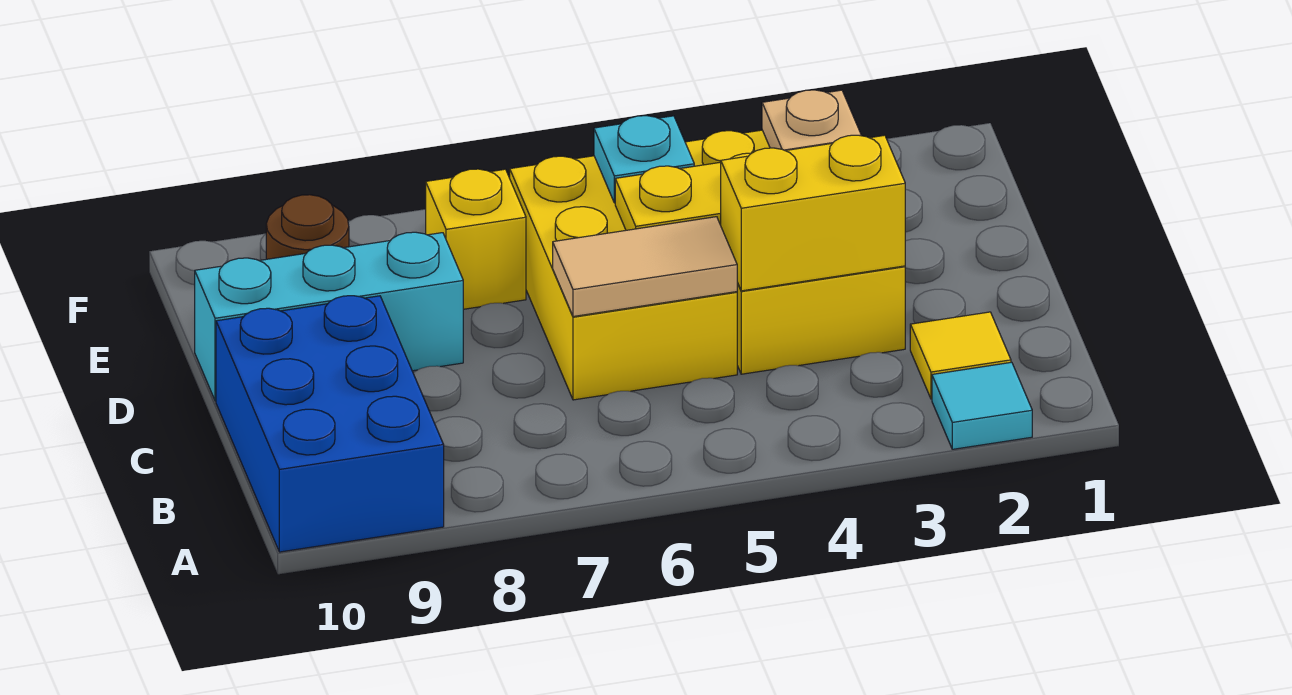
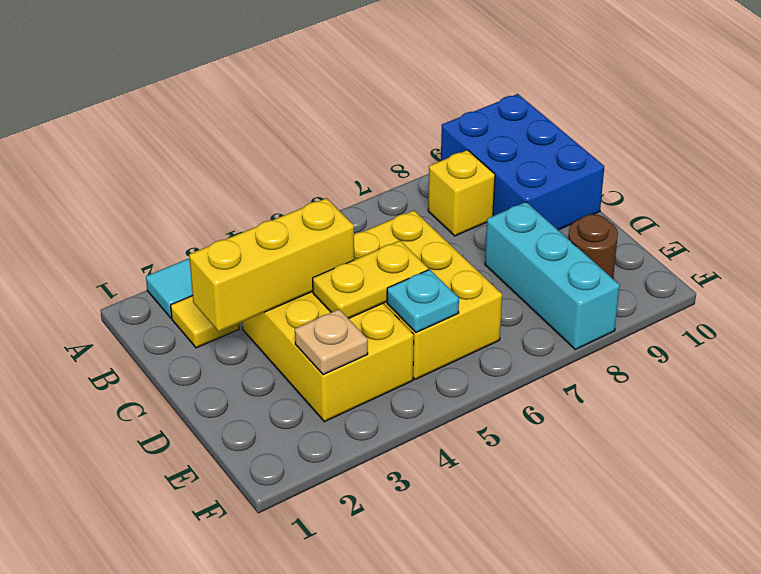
yellow 1x2 brick [721,135,905,291] -> yellow 1x3 brick [189,198,354,332]
tan 1x2 tile [553,217,737,317] -> none
cyan 1x3 brick [195,232,463,401] -> cyan 1x3 brick turned to [485,202,620,350]
yellow 1x1 brick [426,169,526,309] -> yellow 1x1 brick moved to [428,150,495,236]

